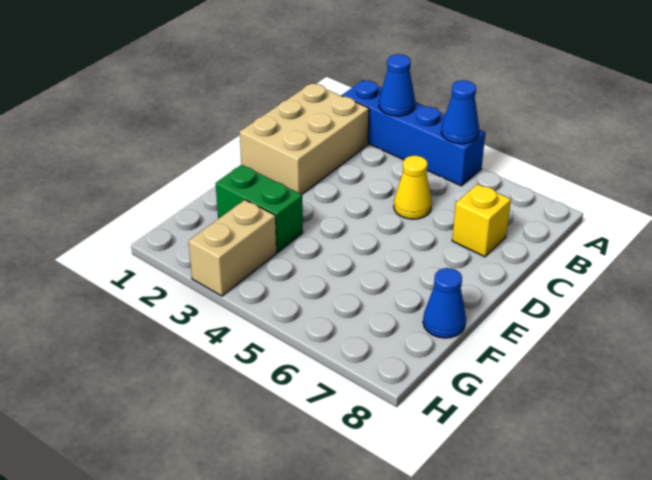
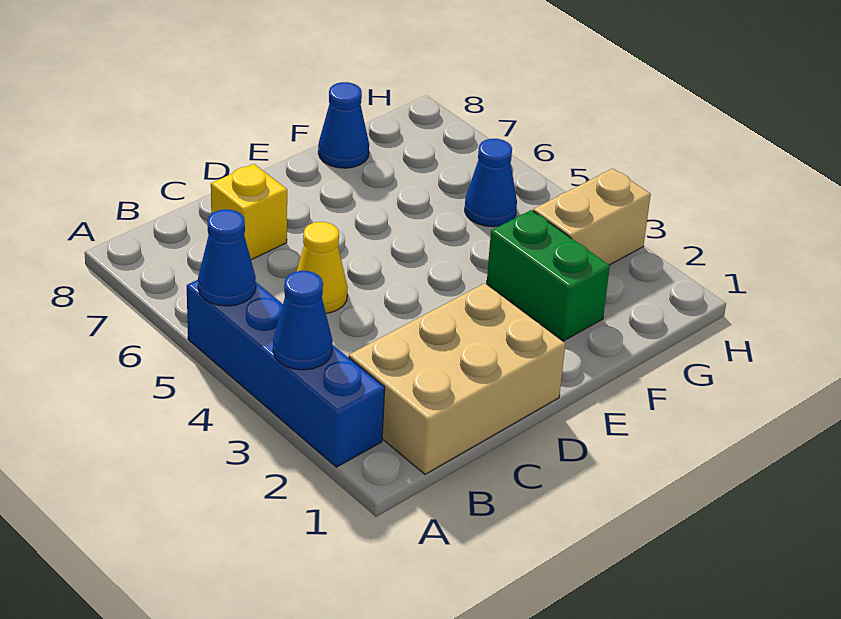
none -> blue 1x1 cone [465,139,517,227]

